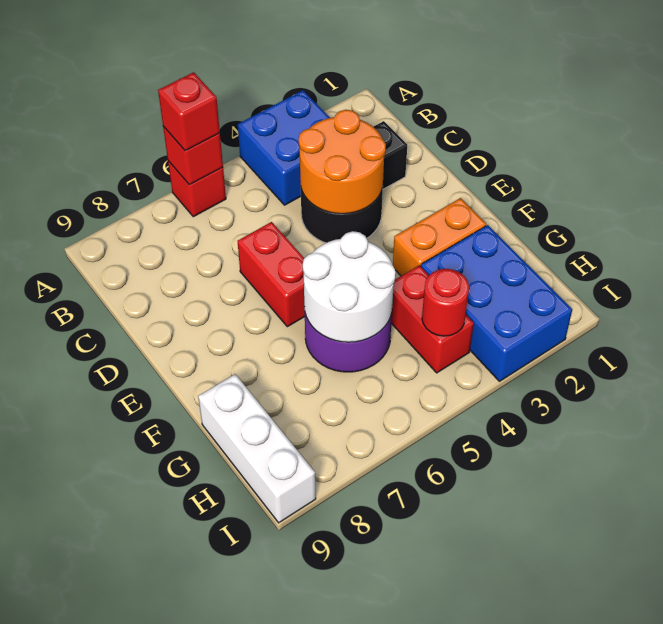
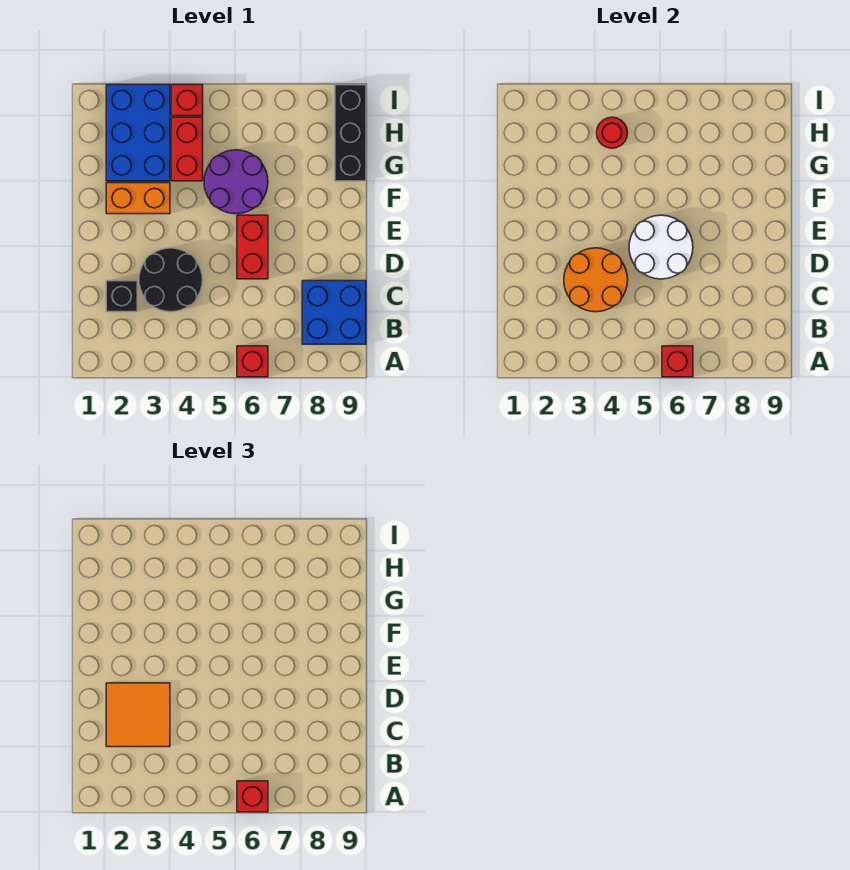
blue 2x2 brick [238,90,330,205] -> blue 2x2 brick moved to [302,281,366,344]
none -> orange 2x2 tile [106,683,170,747]
white 2x2 round brick [303,231,396,342] -> white 2x2 round brick moved to [629,215,693,279]
white 1x3 brick [198,374,316,523] -> black 1x3 brick [335,85,366,181]
none -> red 1x1 brick [172,85,203,116]

